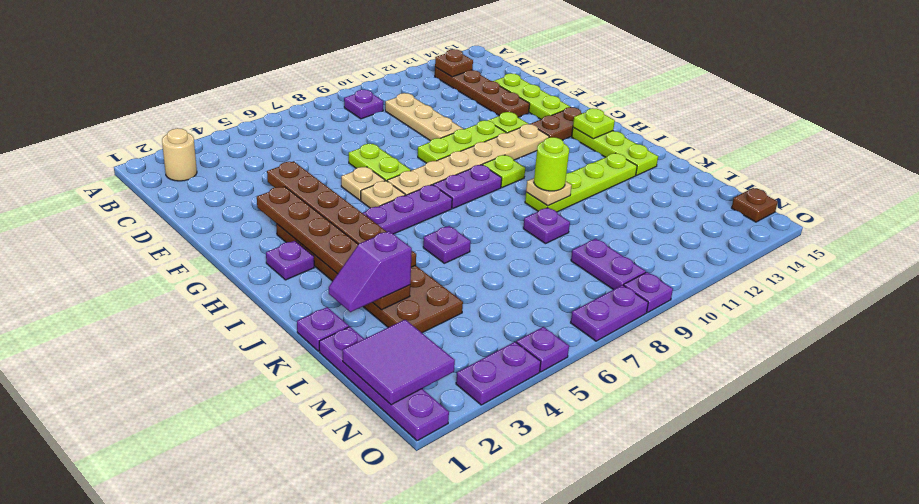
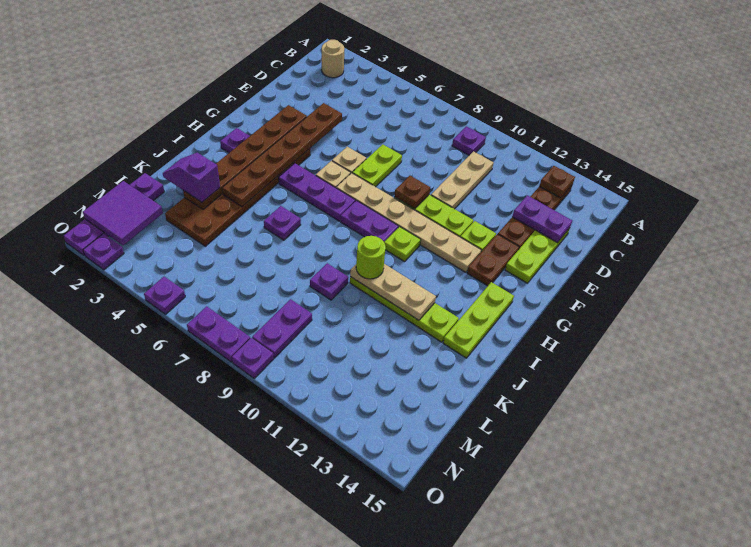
brown 1x2 plate [531,107,582,140] -> brown 1x2 plate turned to [467,234,519,286]
lime 1x1 plate [573,108,615,139] -> none
tan 1x1 plate [526,178,572,206] -> tan 1x3 plate [350,264,436,320]
purple 1x1 plate [297,307,349,351] -> purple 1x1 plate moved to [83,234,124,270]
brown 1x1 plate [732,188,778,222] -> brown 1x1 plate moved to [394,176,430,209]
purple 1x2 plate [456,342,541,405] -> purple 1x2 plate moved to [512,195,572,243]

